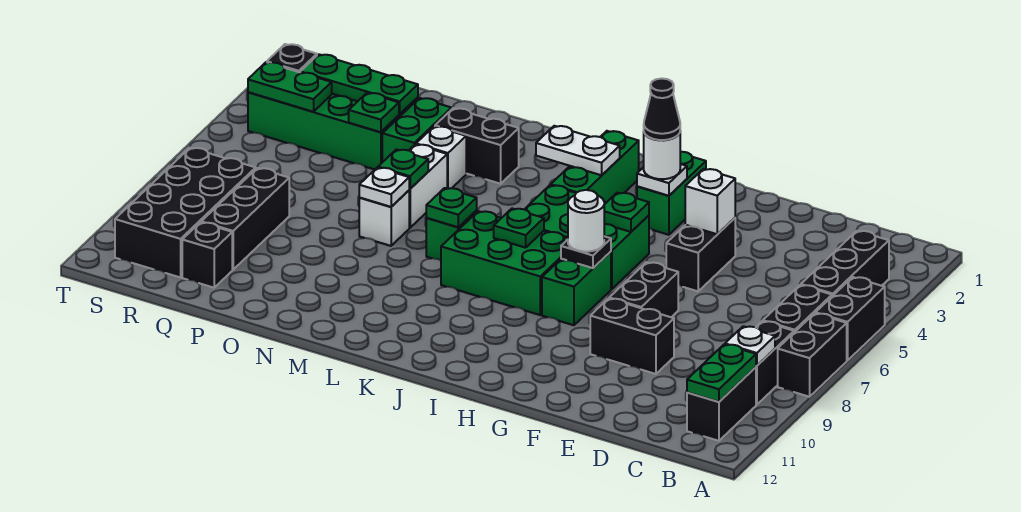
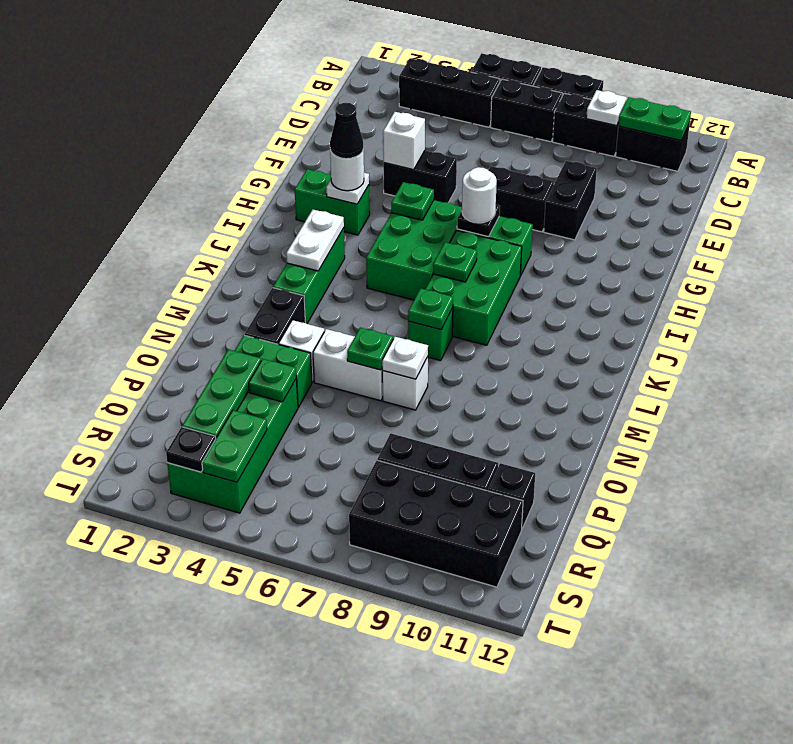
green 1x3 brick [551,131,639,202] -> green 1x3 brick turned to [273,228,345,323]

